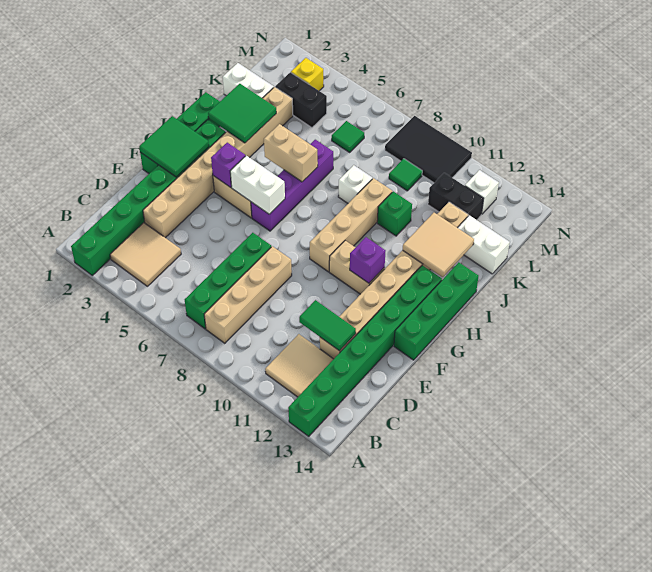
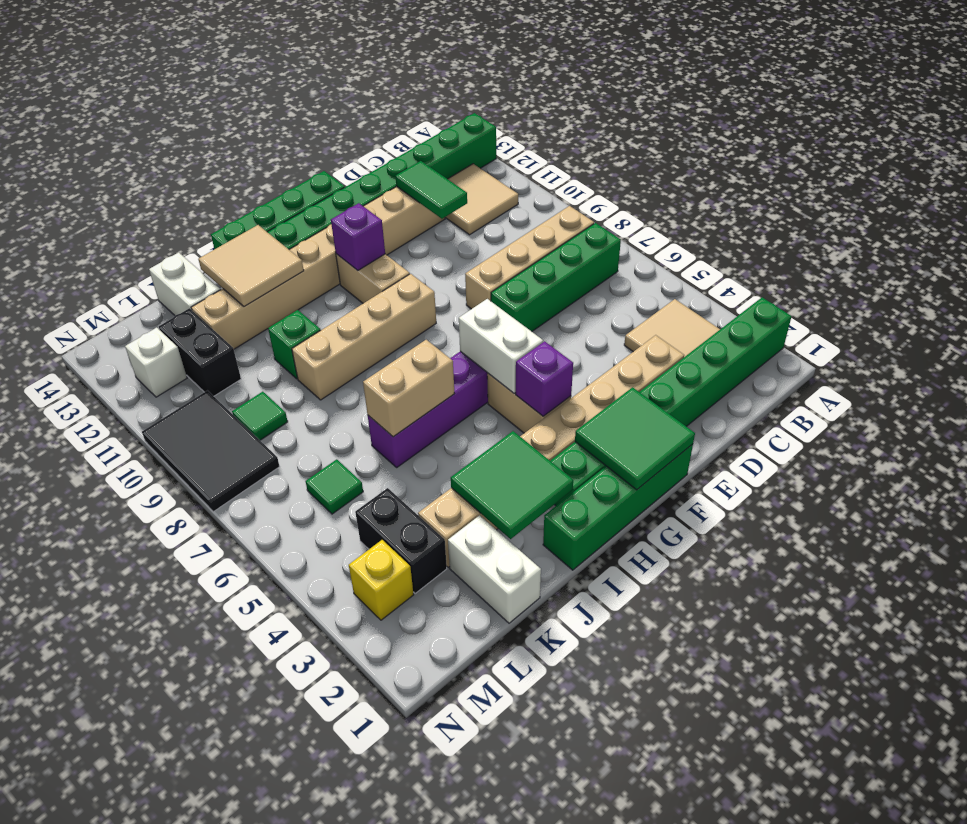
tan 1x2 brick [264,124,318,182] -> tan 1x2 brick turned to [363,340,454,437]
white 1x1 brick [338,165,372,203] -> none

